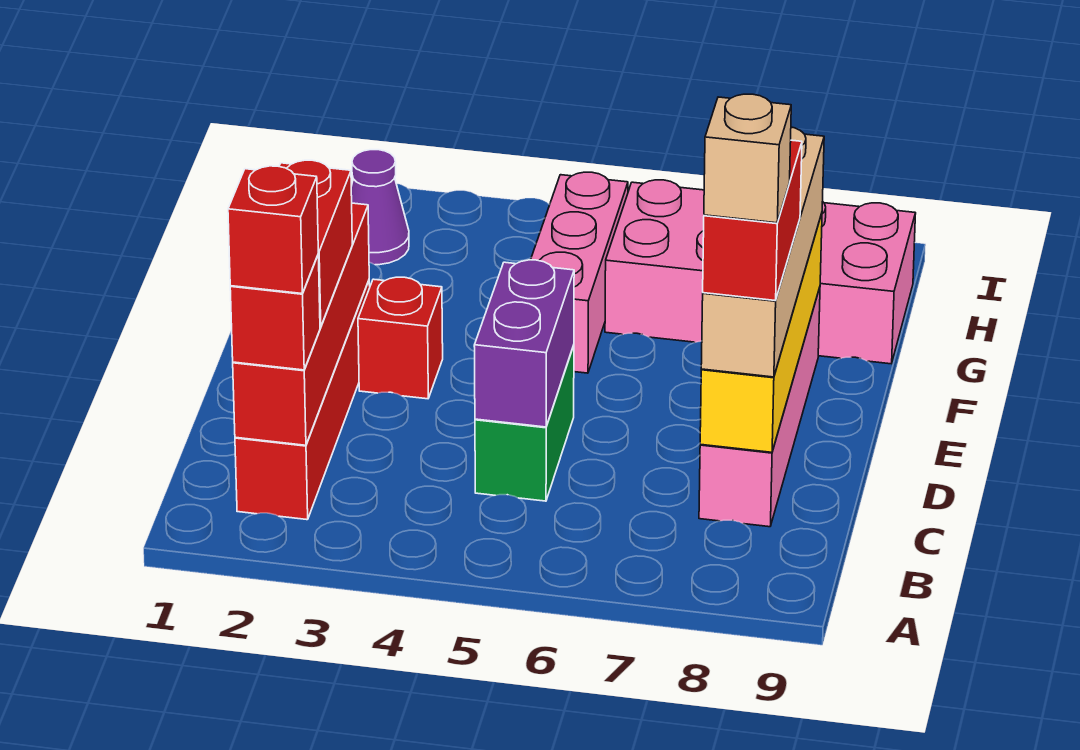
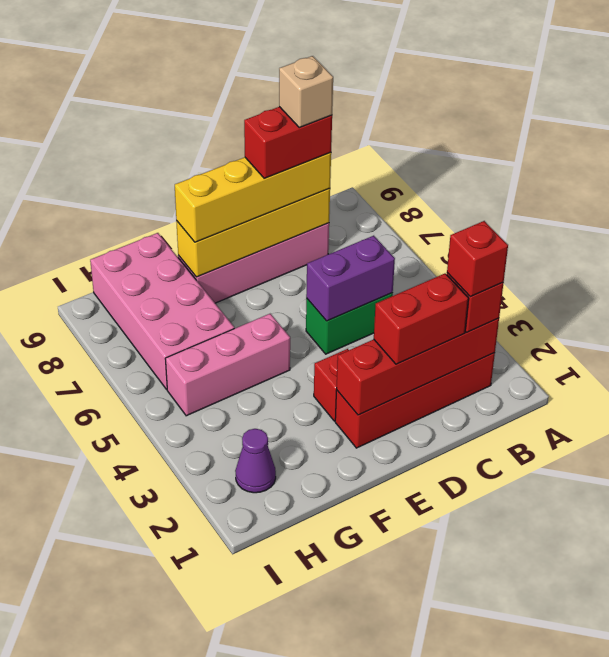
tan 1x4 brick [701,127,824,377] -> yellow 1x4 brick [175,153,331,242]

